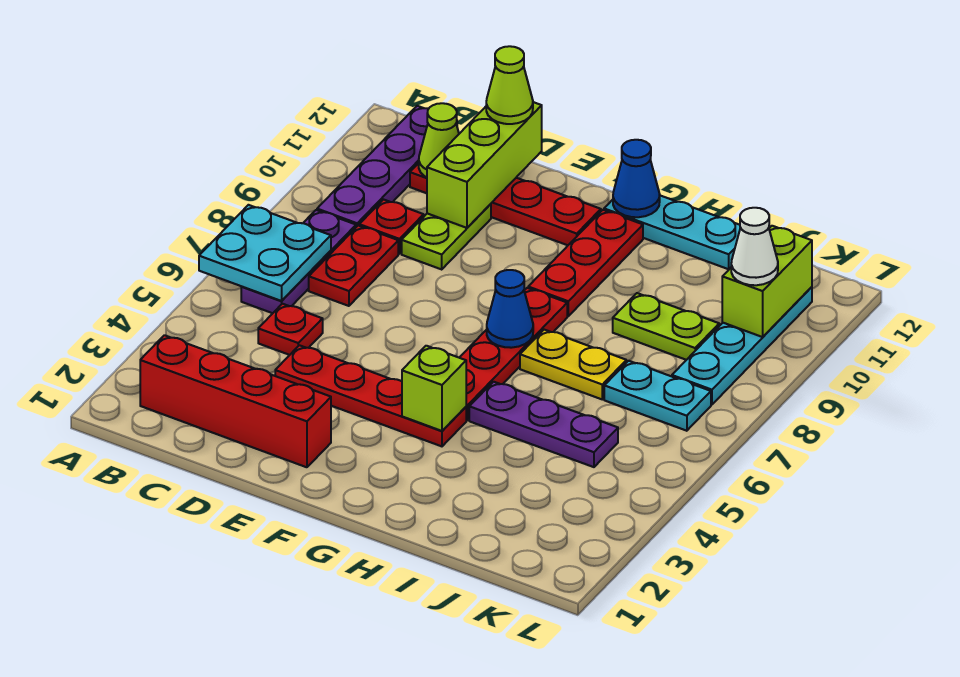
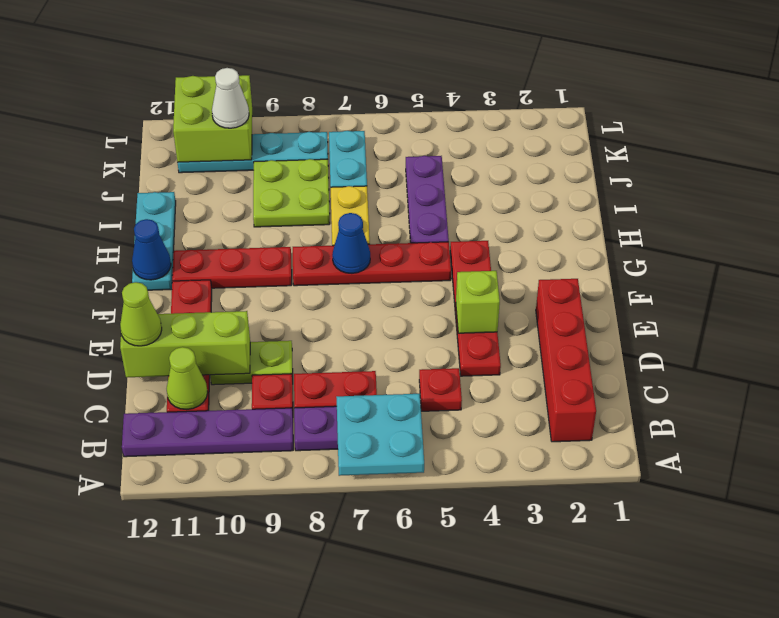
lime 1x1 brick [402,346,466,431] -> lime 1x1 brick moved to [456,271,500,333]
lime 1x2 plate [613,293,719,360] -> lime 2x2 plate [253,159,330,227]
lime 1x2 brick [722,226,812,337] -> lime 2x2 brick [173,75,252,162]

